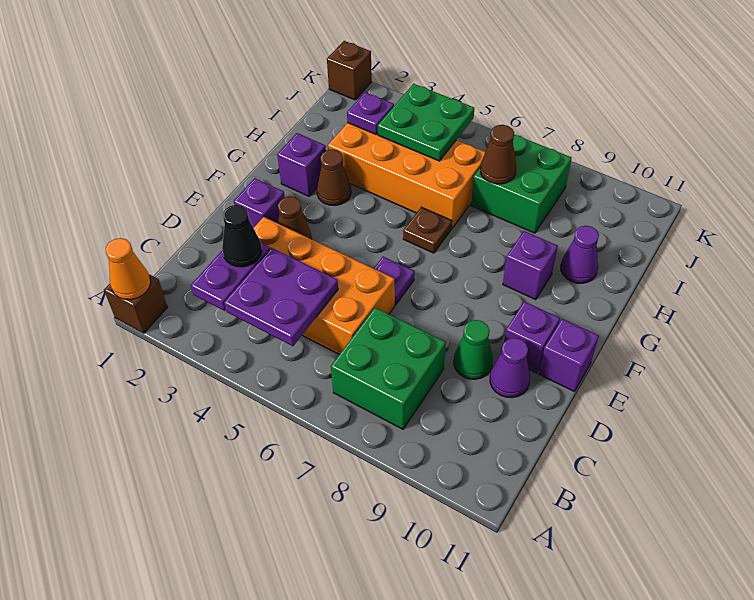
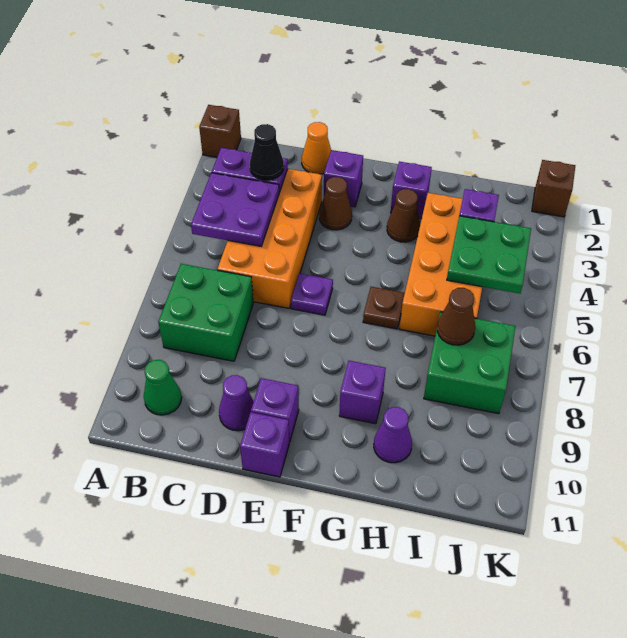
orange 1x1 cone [106,238,151,300] -> orange 1x1 cone moved to [302,122,331,174]
green 1x1 cone [454,320,493,379] -> green 1x1 cone moved to [144,360,182,415]

